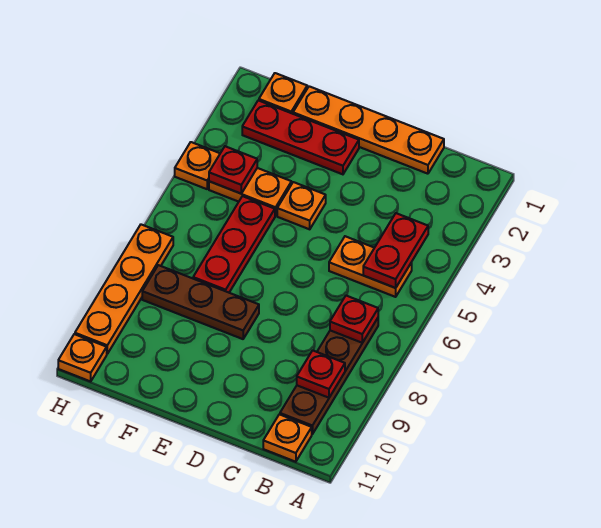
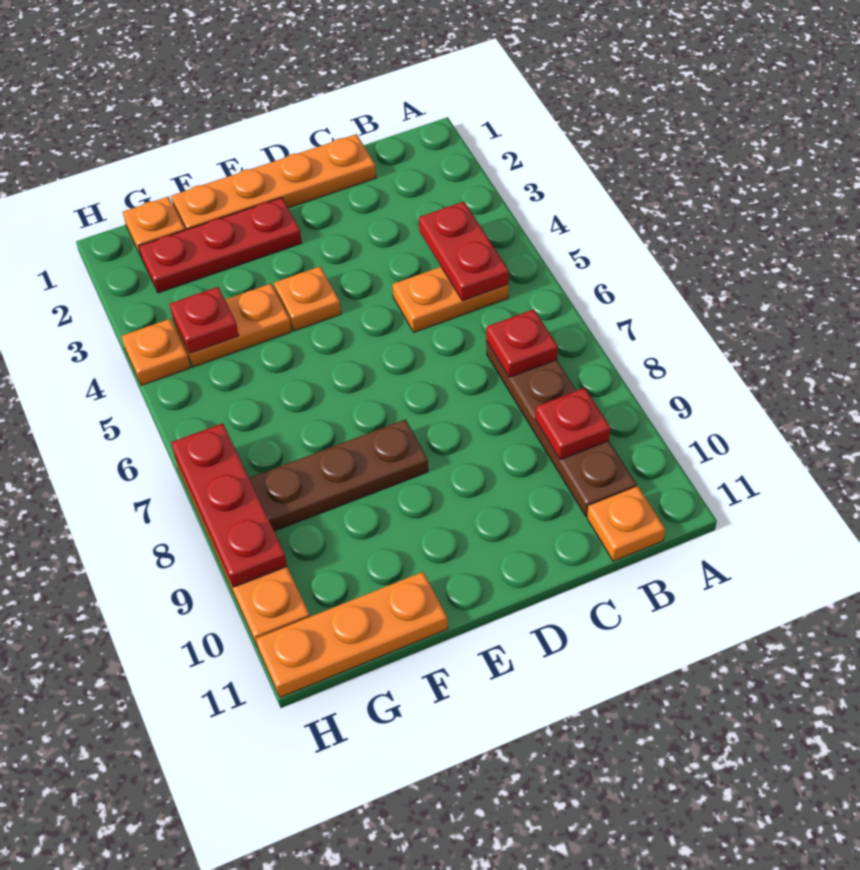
red 1x3 plate [193,196,275,293] -> red 1x3 plate moved to [171,423,287,587]
orange 1x1 plate [58,334,107,381] -> orange 1x3 plate [256,572,448,697]

